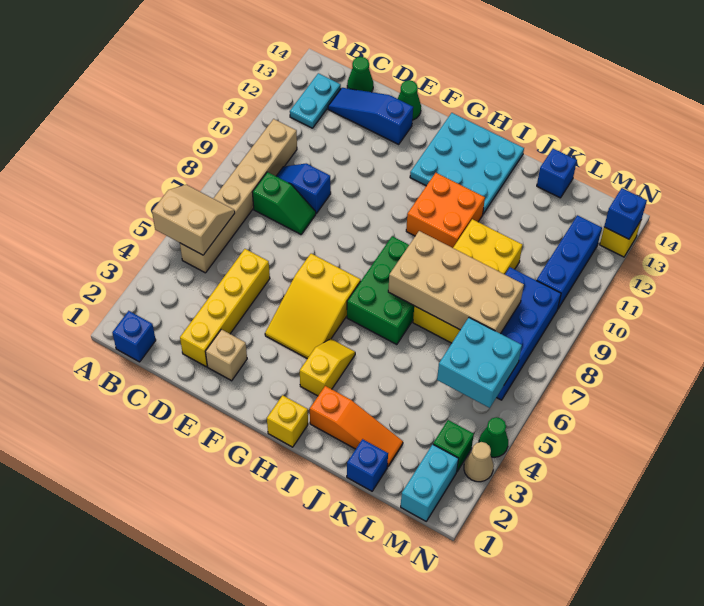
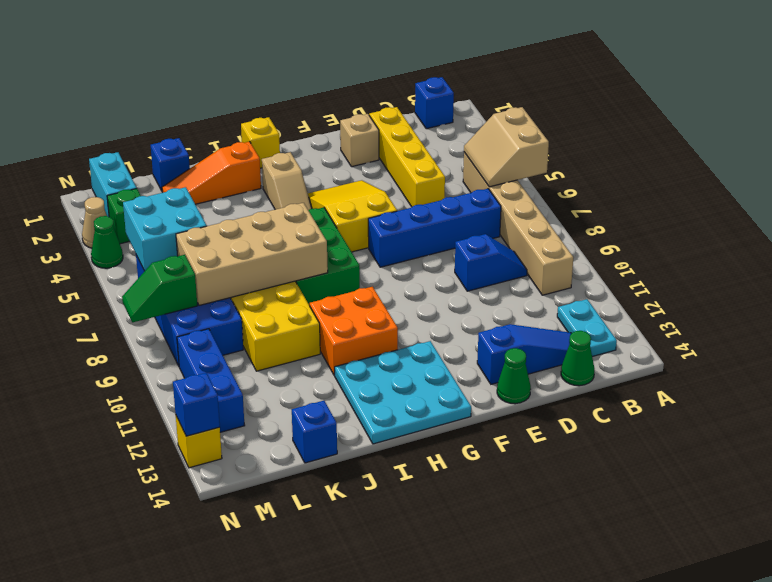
tan 2x2 slope [152,185,235,255] -> tan 2x2 slope turned to [464,107,549,187]
none -> blue 1x4 brick [368,189,501,267]
green 1x2 slope [252,172,316,234] -> green 1x2 slope moved to [122,255,197,322]
yellow 1x2 slope [300,339,355,396] -> tan 1x2 slope [262,152,312,210]

